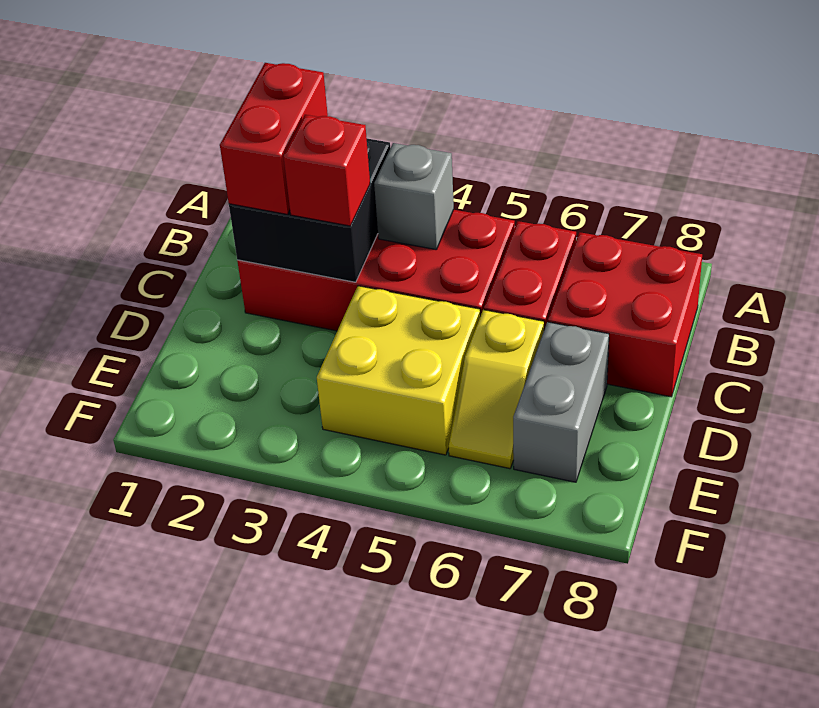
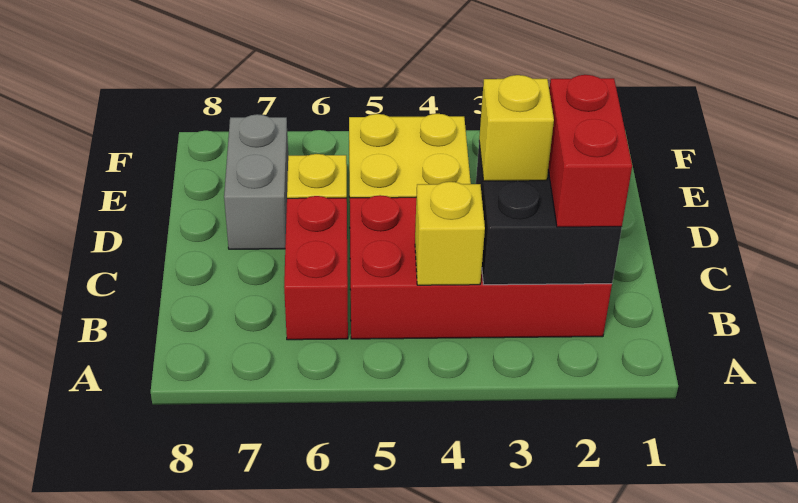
grey 1x1 brick [374,143,454,250] -> yellow 1x1 brick [415,182,485,285]
red 2x2 brick [548,232,702,397] -> none
red 1x1 brick [284,115,370,226] -> yellow 1x1 brick [479,75,554,181]

